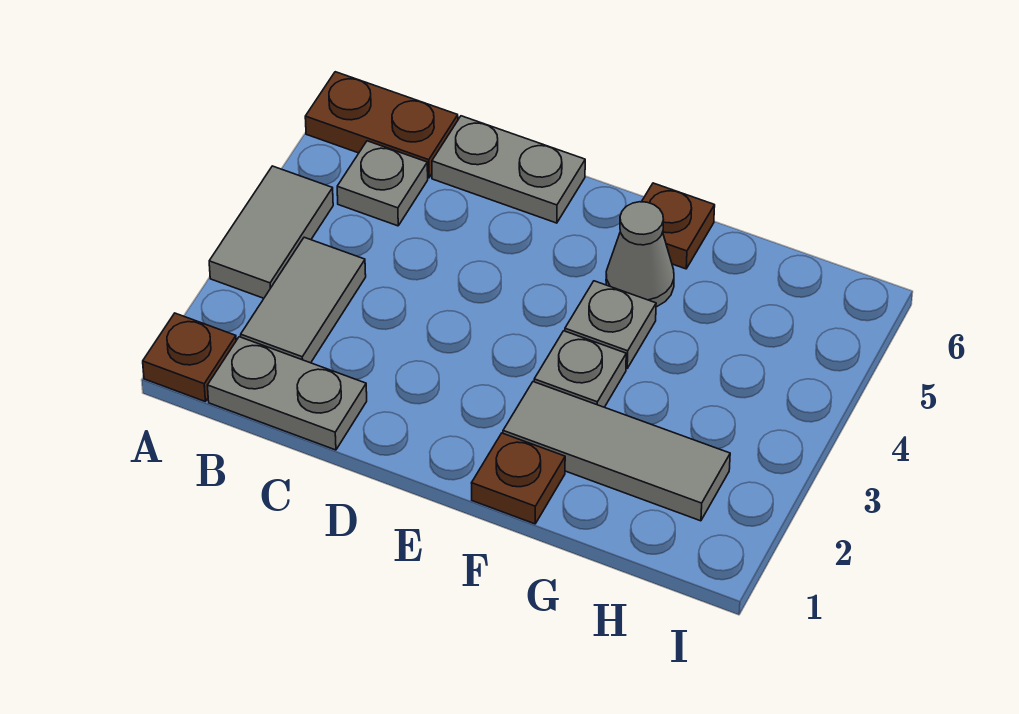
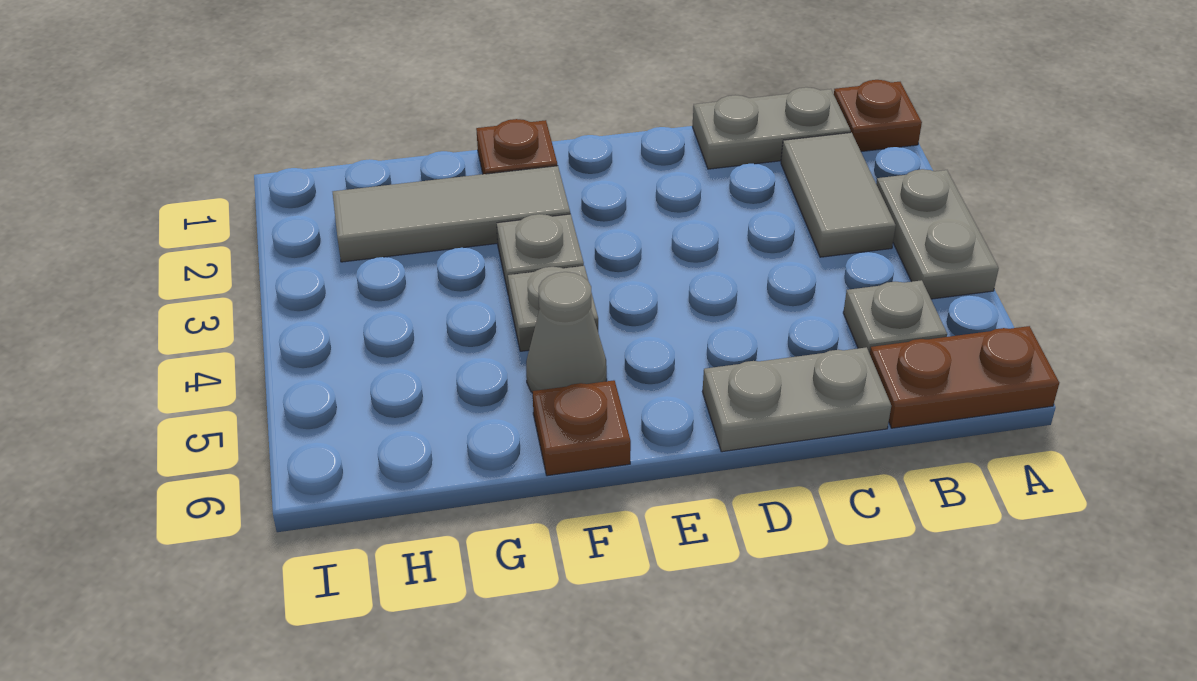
grey 1x2 tile [209,166,333,298] -> grey 1x2 plate [876,169,999,299]

